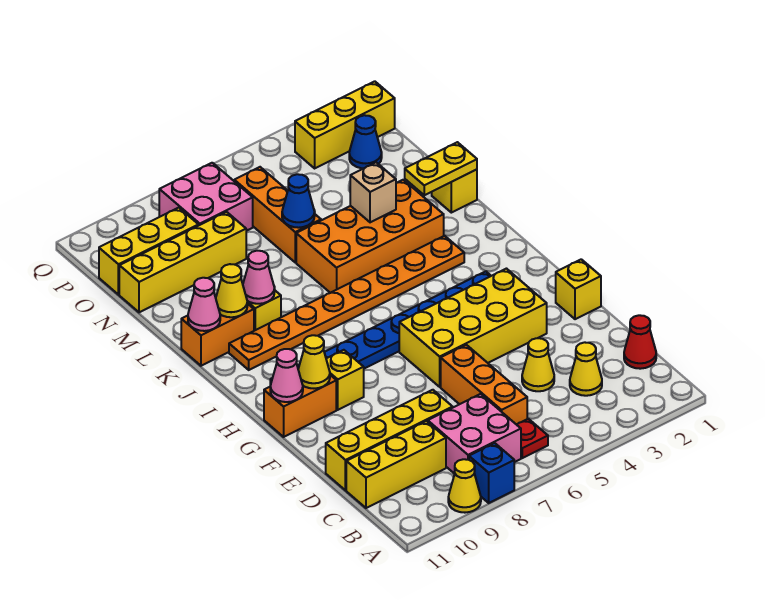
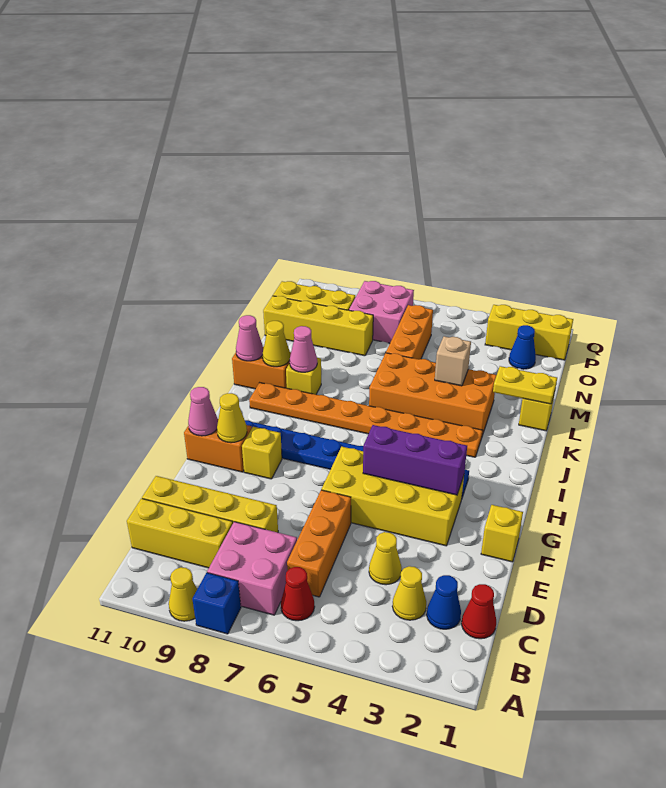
red 1x1 plate [517,419,548,458] -> red 1x1 cone [281,567,315,621]
none -> purple 1x3 brick [363,425,467,495]
blue 1x1 cone [282,174,315,228] -> blue 1x1 cone moved to [427,575,461,629]

